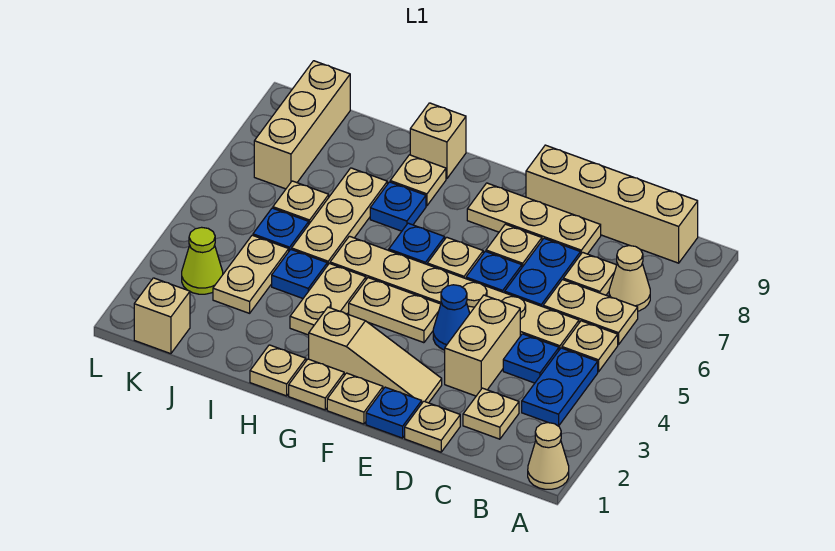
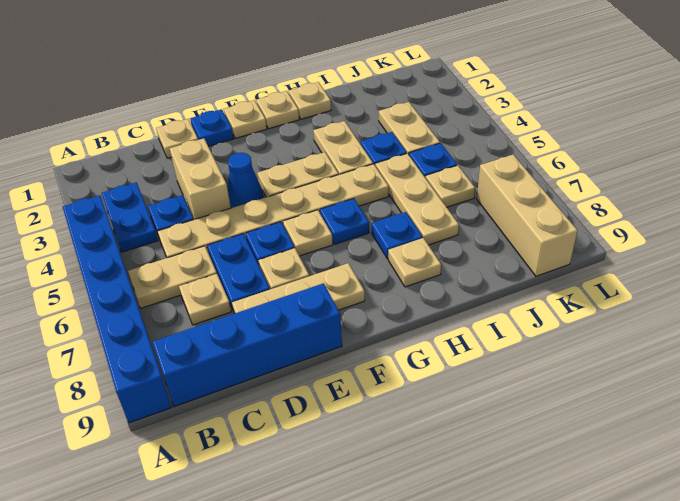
tan 1x1 cone [528,423,569,489] -> none
none -> blue 1x6 brick [63,195,172,423]
tan 1x1 plate [562,321,618,372] -> none
tan 1x1 cone [609,246,650,311] -> none
tan 1x4 brick [526,145,698,263] -> blue 1x4 brick [153,283,342,407]
tan 1x1 plate [463,388,519,439] -> none
tan 1x3 slope [309,307,442,403] -> none
tan 1x1 brick [410,103,466,179] -> none
tan 1x1 brick [134,278,190,354] -> none
lime 1x1 cone [182,227,223,294] -> none

